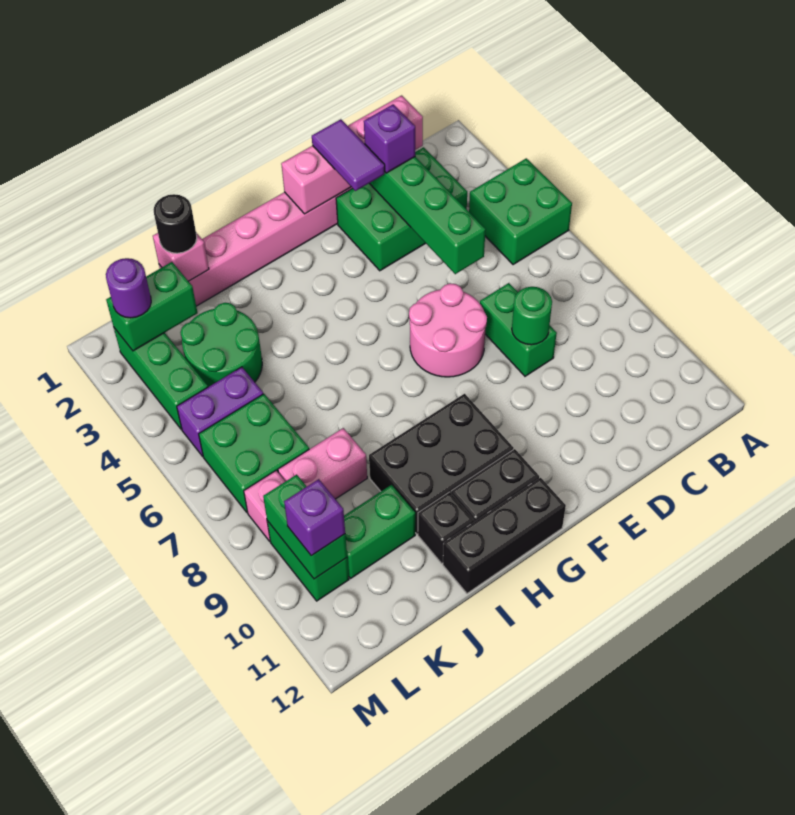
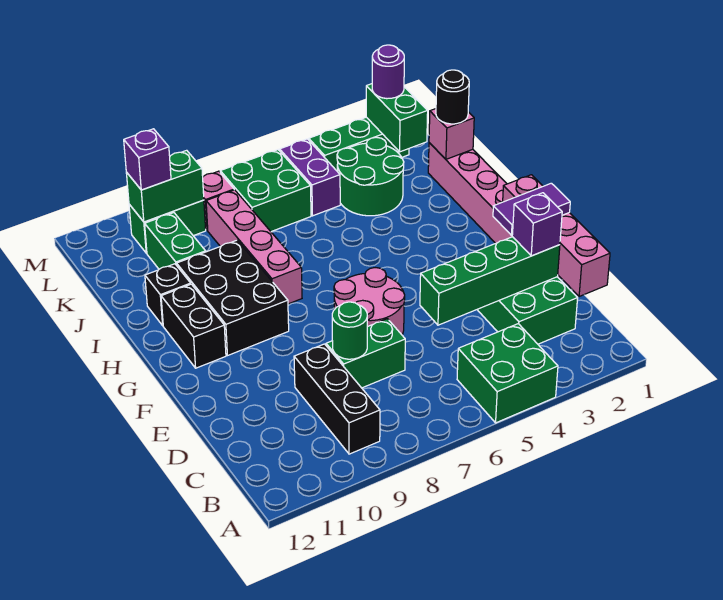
black 1x3 brick [443,478,566,594] -> black 1x3 brick moved to [294,344,380,454]
pink 1x2 brick [278,428,367,499] -> pink 1x4 brick [206,190,302,304]

